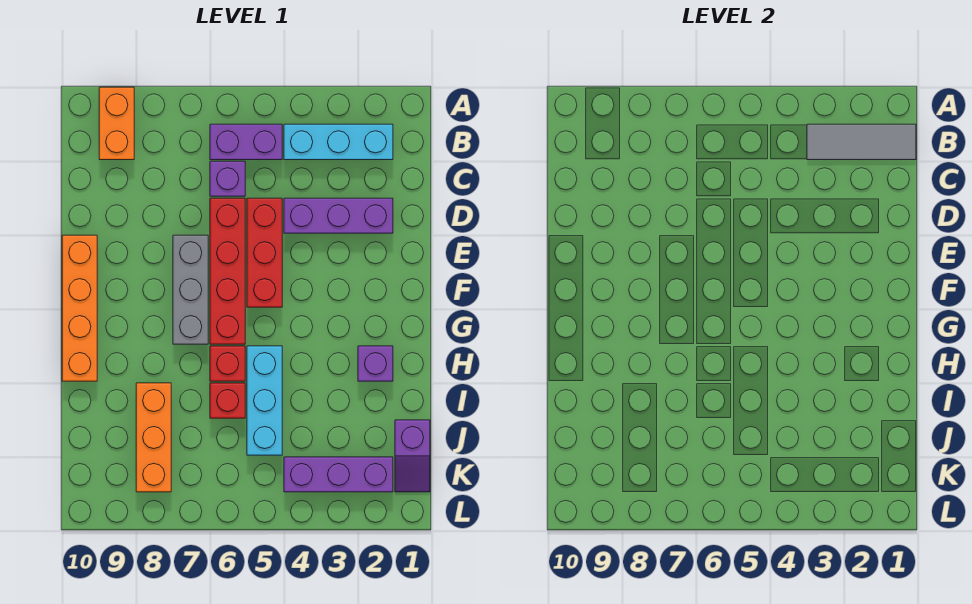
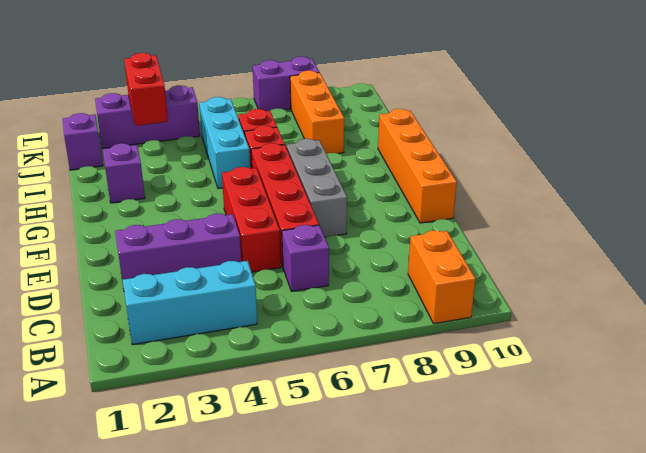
grey 1x3 tile [807,124,916,160] -> none
purple 1x2 brick [210,124,282,160] -> purple 1x2 brick moved to [252,57,319,111]
none -> red 1x2 brick [124,53,168,126]

